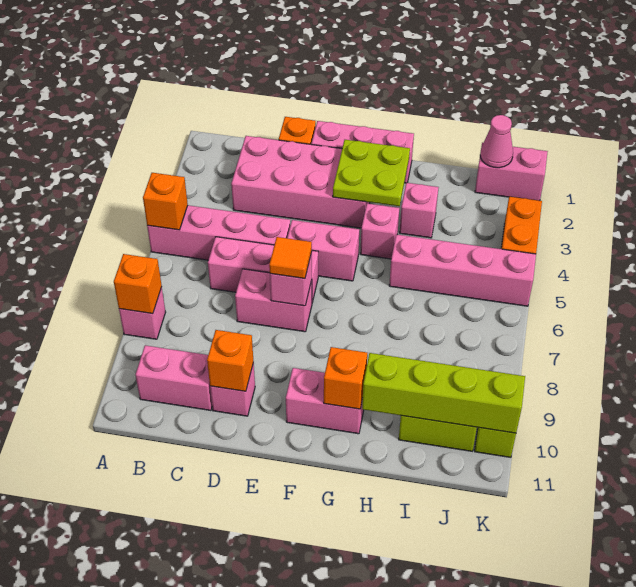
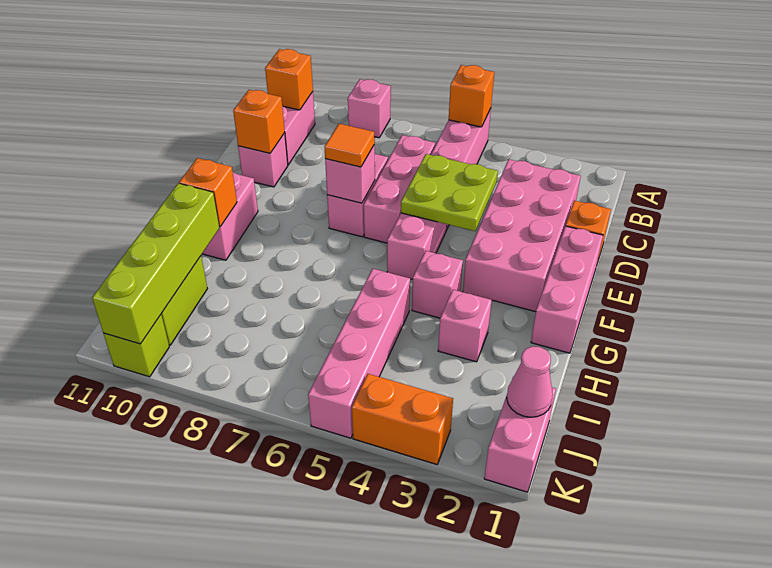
orange 1x1 brick [114,254,162,314] -> orange 1x1 brick moved to [265,49,313,110]
lime 2x2 plate [333,140,410,206] -> lime 2x2 plate moved to [401,154,498,231]

